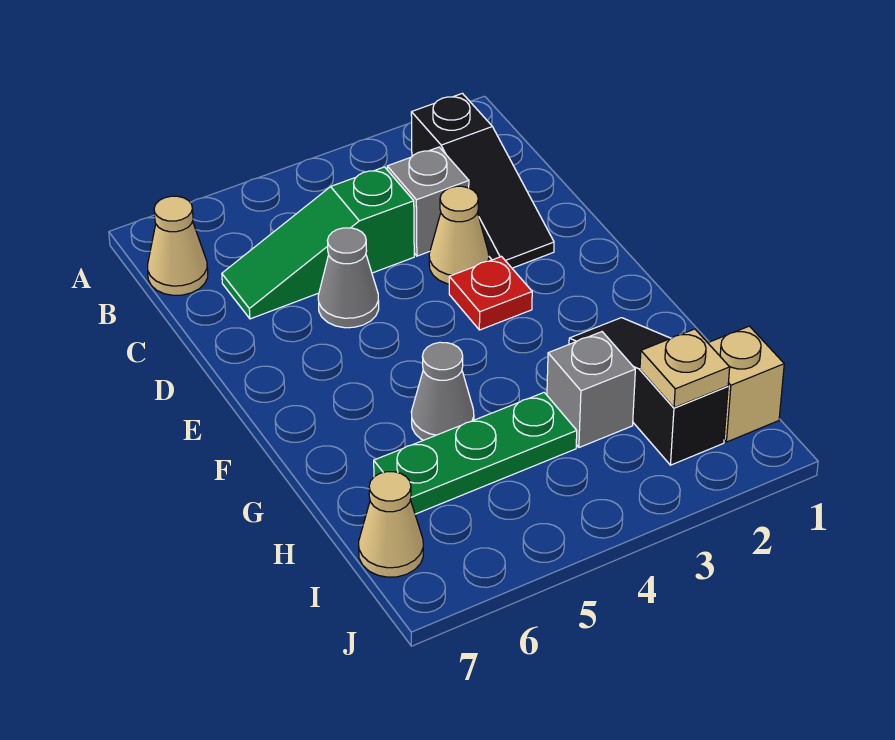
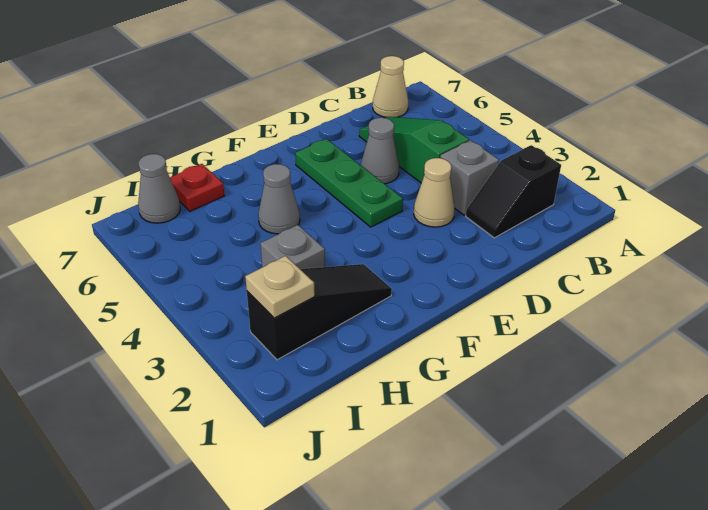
black 1x3 slope [411,93,554,268] -> black 1x2 slope [466,145,561,238]
red 1x1 plate [449,257,532,330] -> red 1x1 plate moved to [170,164,225,211]
green 1x3 plate [374,393,577,514] -> green 1x3 plate moved to [295,139,403,227]
tan 1x1 brick [708,326,784,442] -> none
tan 1x1 cone [359,472,423,577] -> grey 1x1 cone [138,154,180,223]

